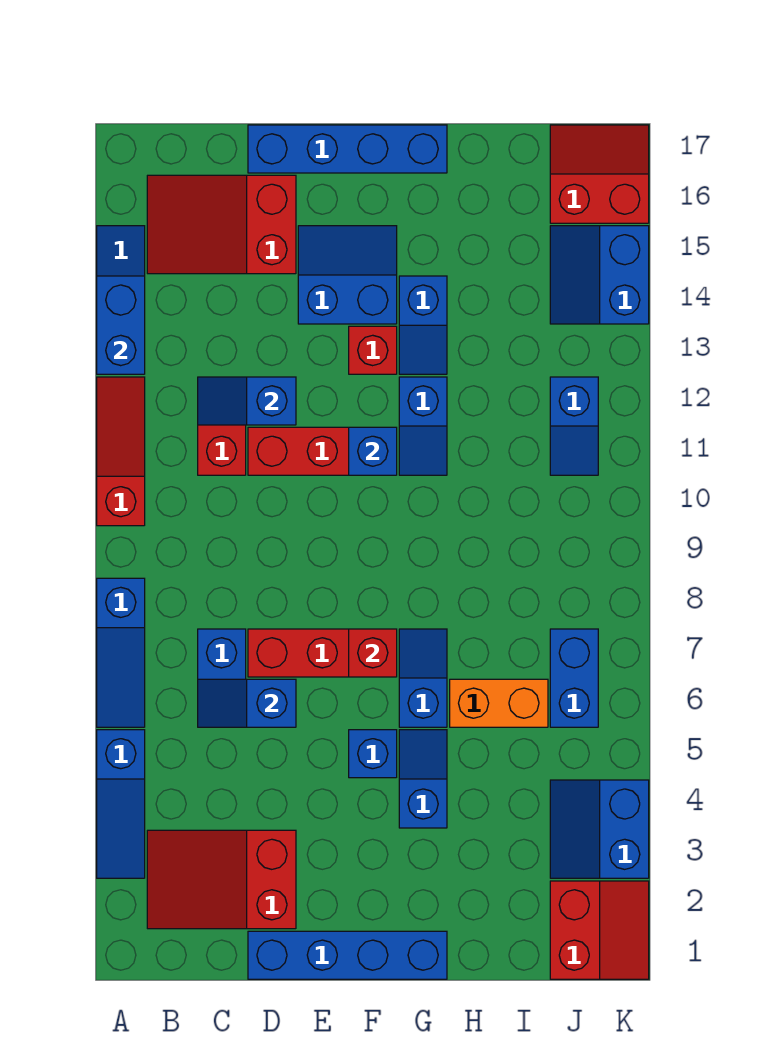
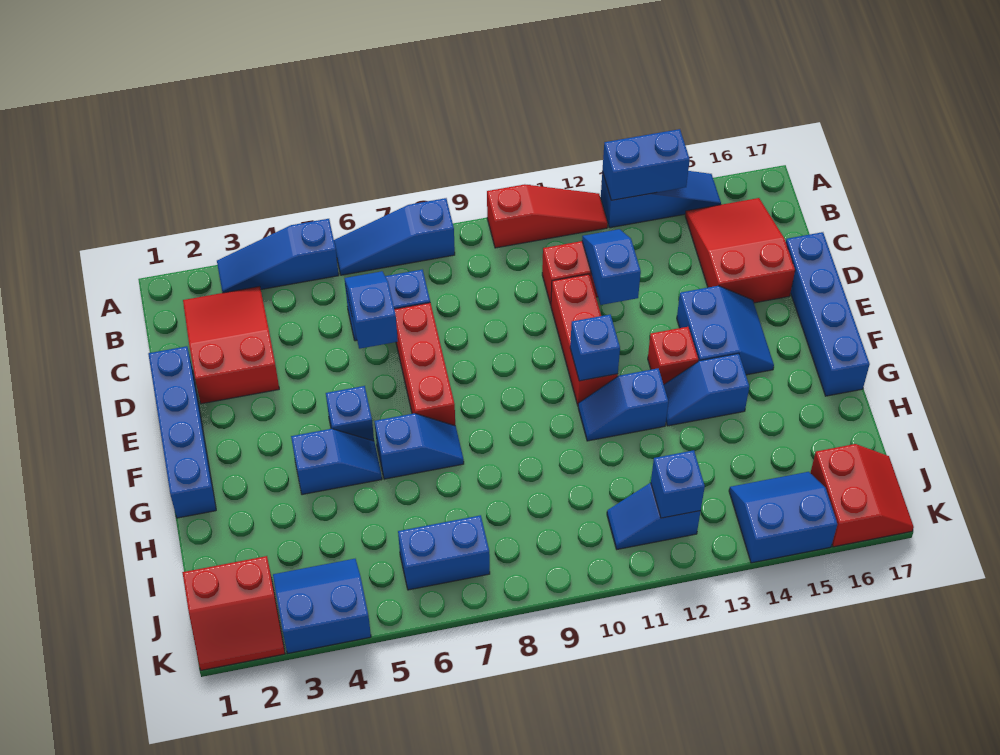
red 1x1 brick [349,629,397,677] -> none
orange 1x2 brick [450,679,548,727] -> none
none -> blue 1x1 brick [651,450,705,518]

